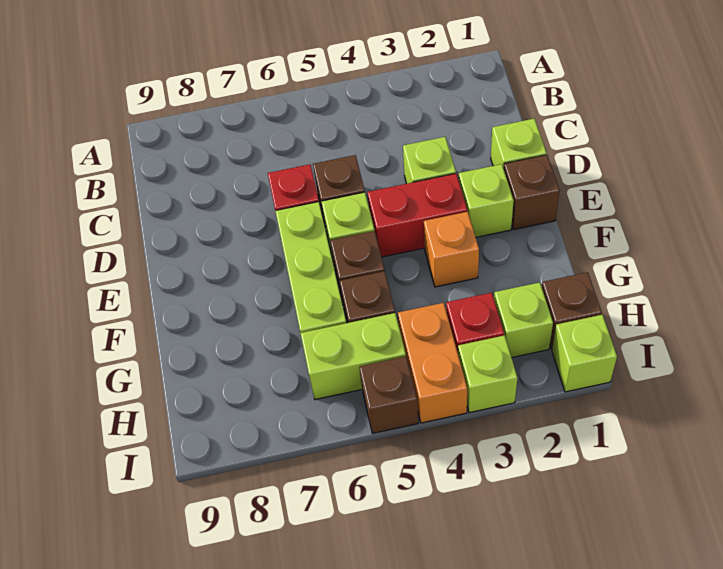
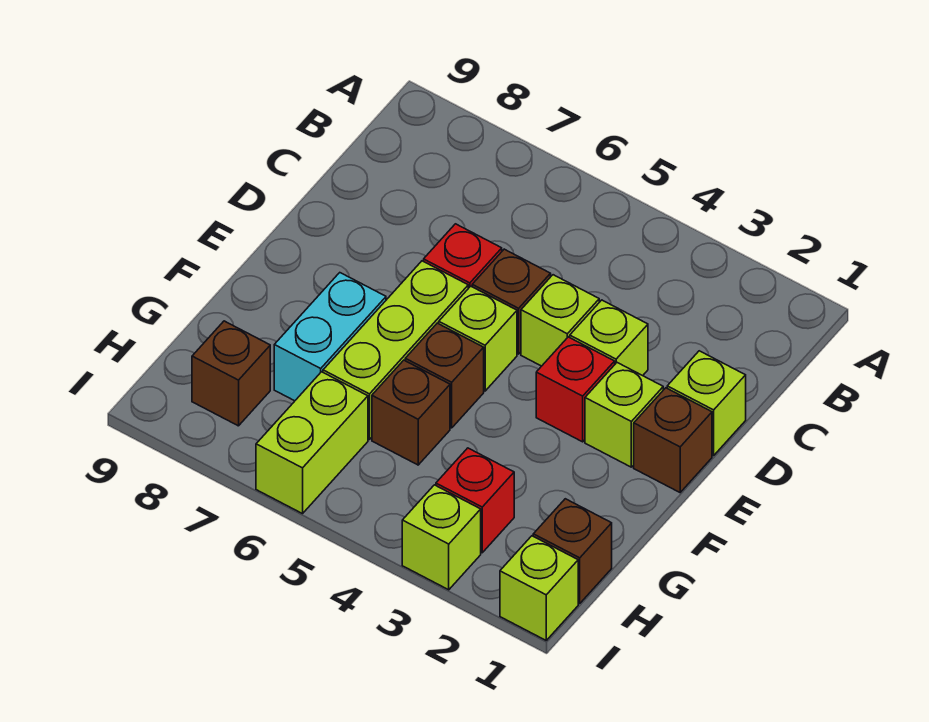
red 1x2 brick [367,174,467,257] -> red 1x1 brick [536,337,615,442]
orange 1x1 brick [424,212,479,287] -> none
none -> cyan 1x2 brick [274,273,386,401]
lime 1x1 brick [494,282,553,358] -> lime 1x1 brick moved to [521,275,599,366]
orange 1x2 brick [398,303,467,423] -> none
lime 1x2 brick [300,313,406,400] -> lime 1x2 brick turned to [256,372,368,514]
brown 1x1 brick [359,356,418,433] -> brown 1x1 brick moved to [192,321,270,426]

